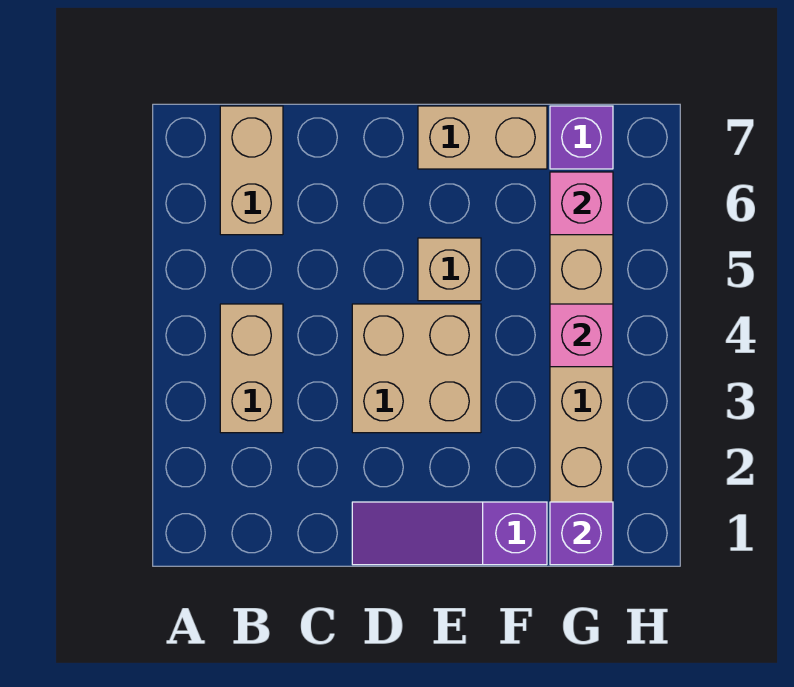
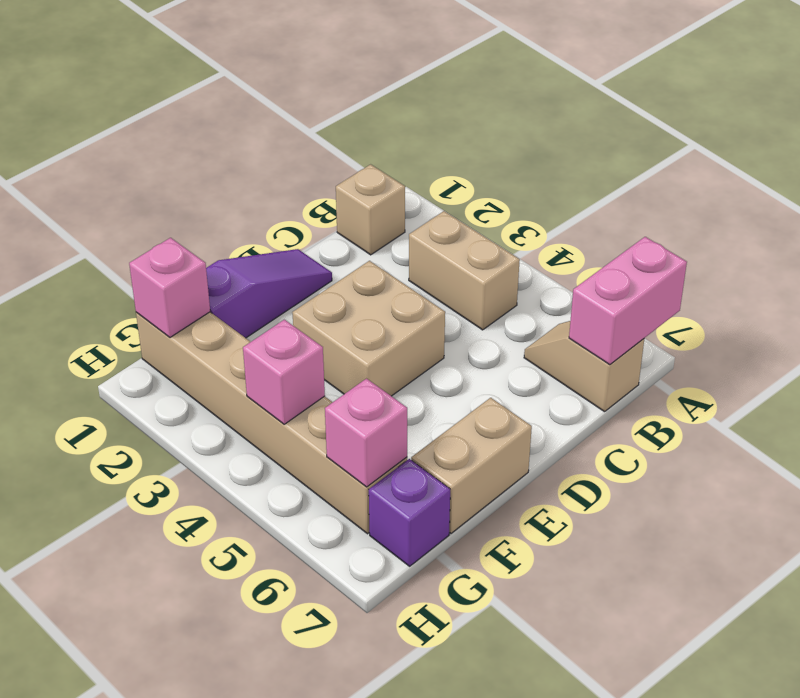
none -> pink 1x2 brick [569,237,687,365]
tan 1x2 brick [220,106,283,235] -> tan 1x2 slope [524,321,644,412]
tan 1x1 brick [418,238,481,301] -> tan 1x1 brick moved to [336,164,405,255]
purple 1x1 brick [550,502,613,565] -> pink 1x1 brick [129,238,210,337]

